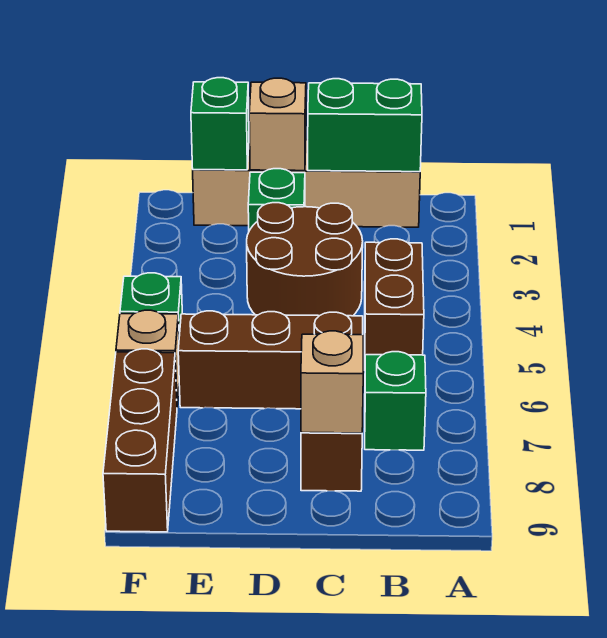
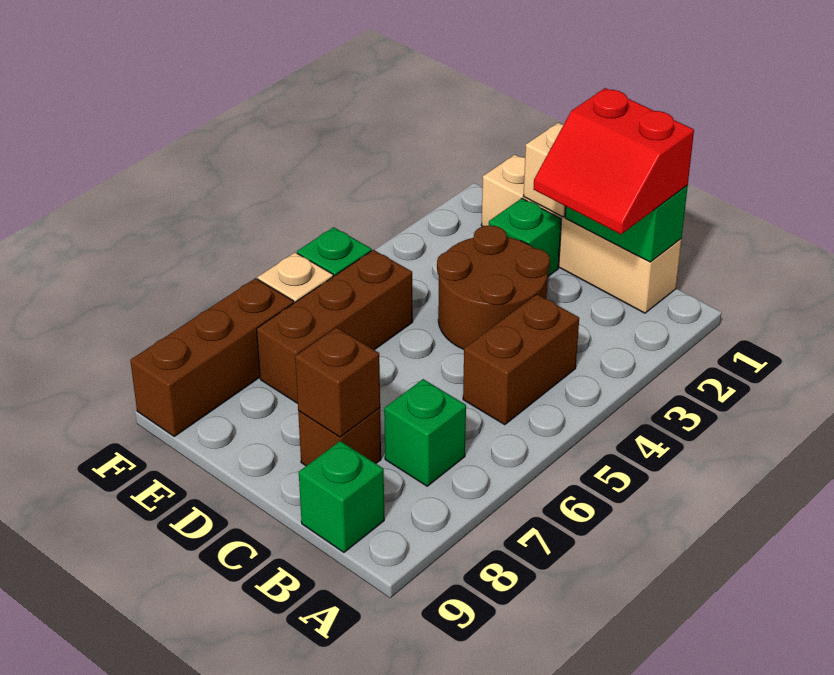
none -> red 2x2 slope [534,88,694,234]
brown 1x3 brick [178,311,363,409] -> brown 1x3 brick turned to [257,250,413,403]
tan 1x1 brick [301,331,363,433] -> brown 1x1 brick [295,327,380,437]
green 1x1 brick [191,78,249,170] -> green 1x1 brick moved to [299,441,384,552]

